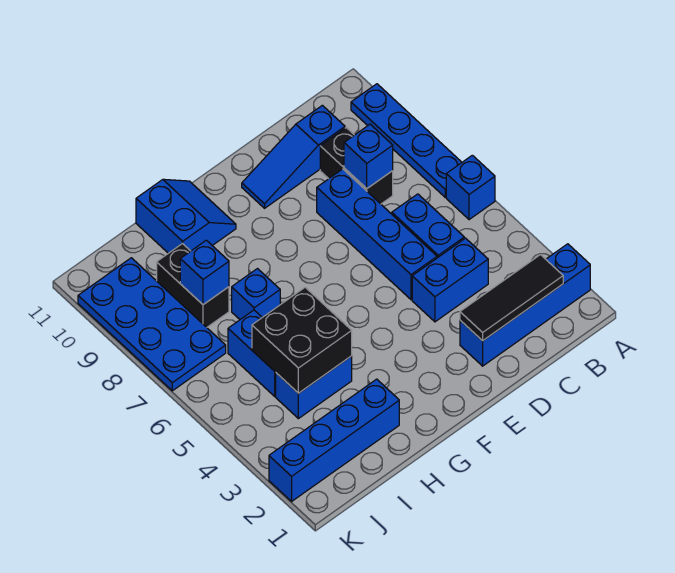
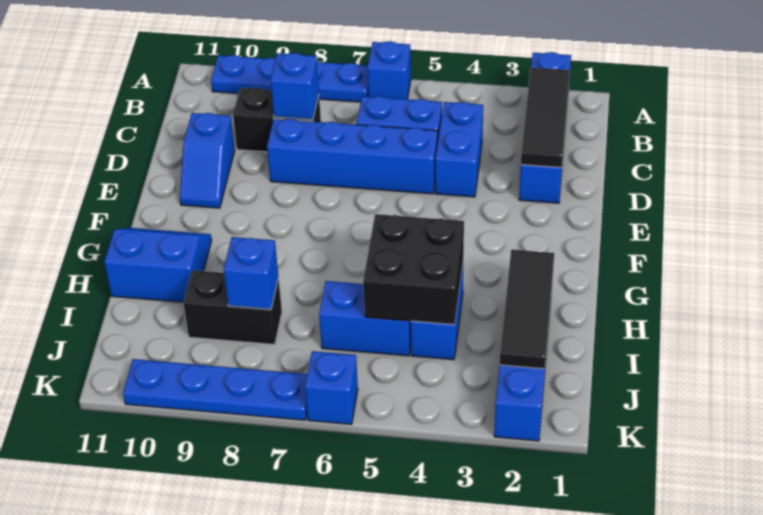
blue 1x3 slope [242,105,345,208] -> blue 1x2 slope [180,113,235,208]
none -> black 1x3 tile [500,250,554,369]
blue 1x1 brick [232,269,280,319] -> blue 1x1 brick moved to [305,351,358,424]
blue 2x4 plate [78,258,226,391] -> blue 1x4 plate [123,359,307,420]

